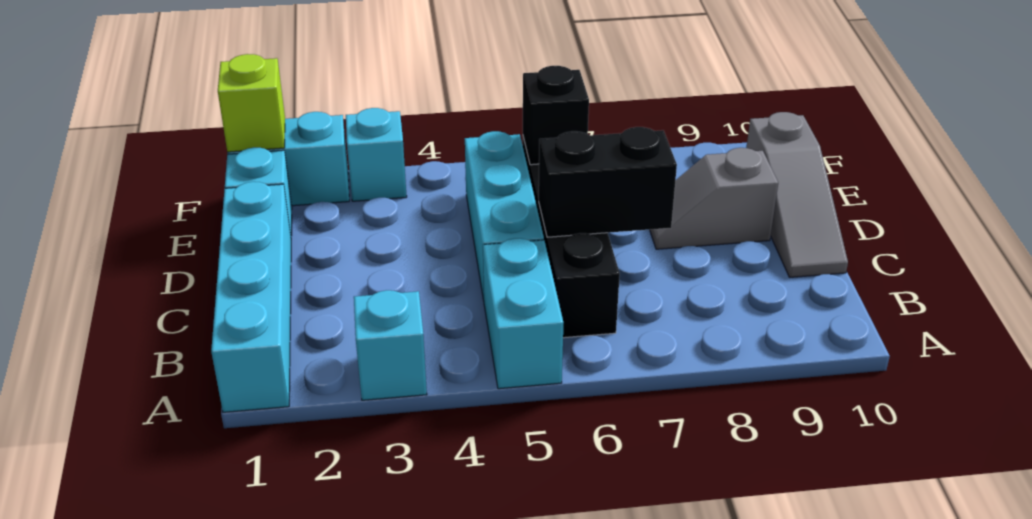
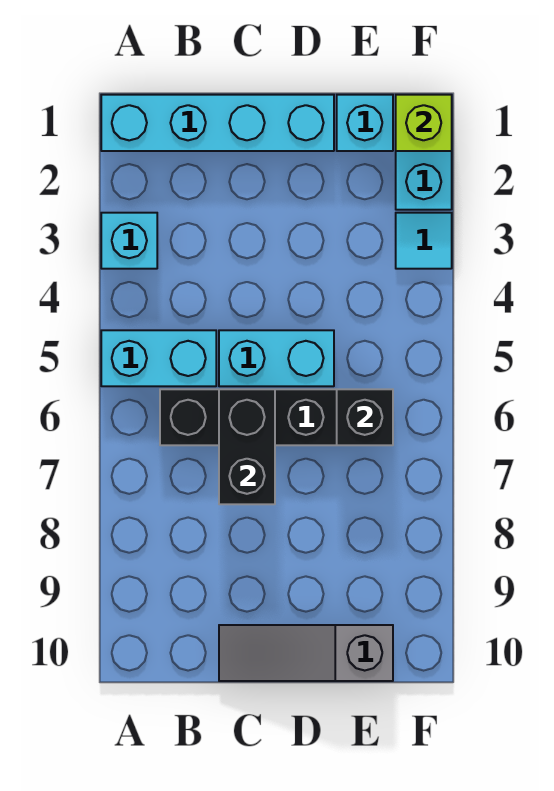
cyan 1x3 brick [465,131,544,300] -> cyan 1x2 brick [219,330,334,386]
grey 1x2 slope [650,148,778,249] -> none
cyan 1x1 brick [346,108,407,201] -> cyan 1x1 tile [396,213,452,269]

